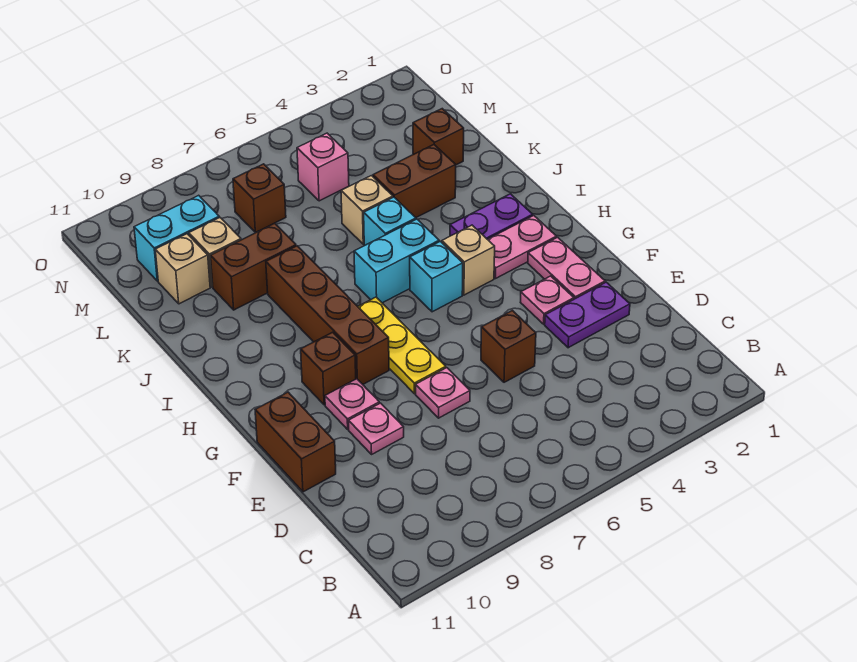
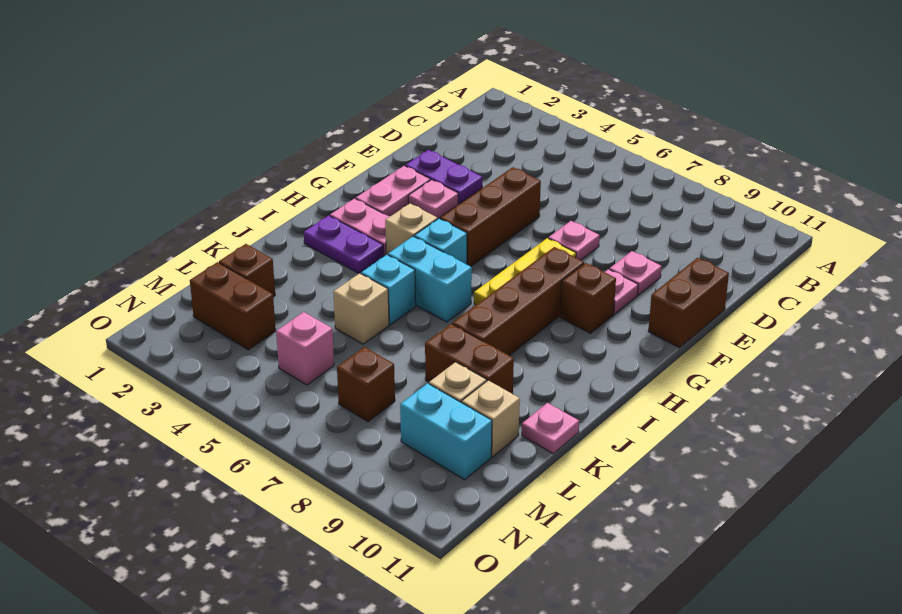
brown 1x1 brick [481,310,536,382] -> brown 1x3 brick [440,167,541,267]
brown 1x2 brick [373,145,456,218] -> brown 1x2 brick moved to [190,262,276,350]
none -> pink 1x1 plate [522,403,579,453]

